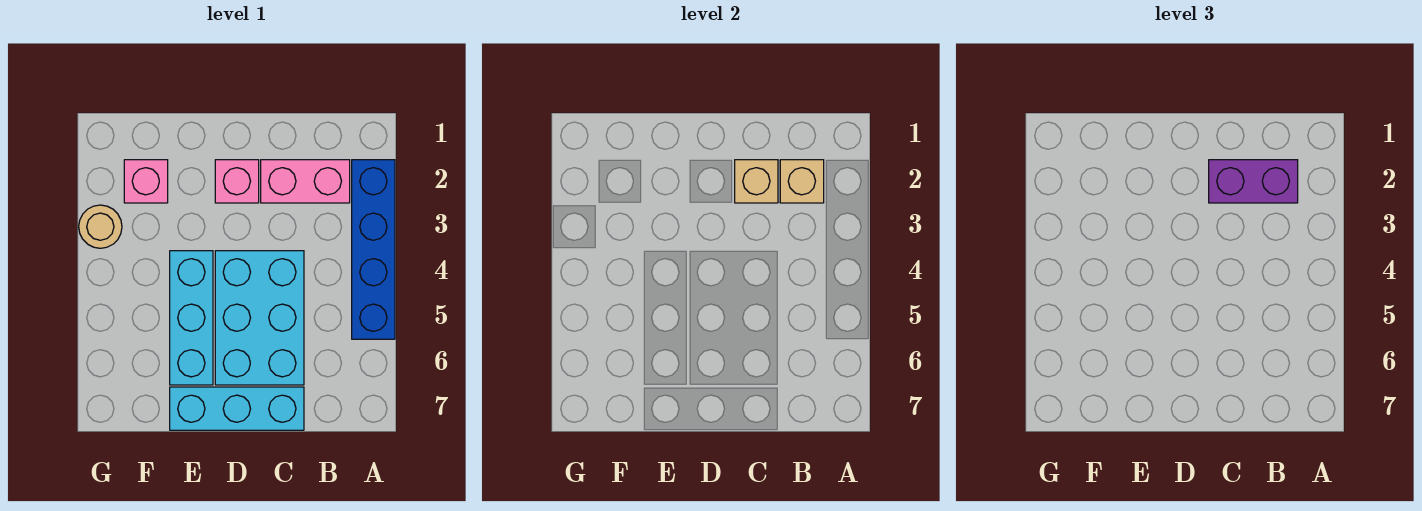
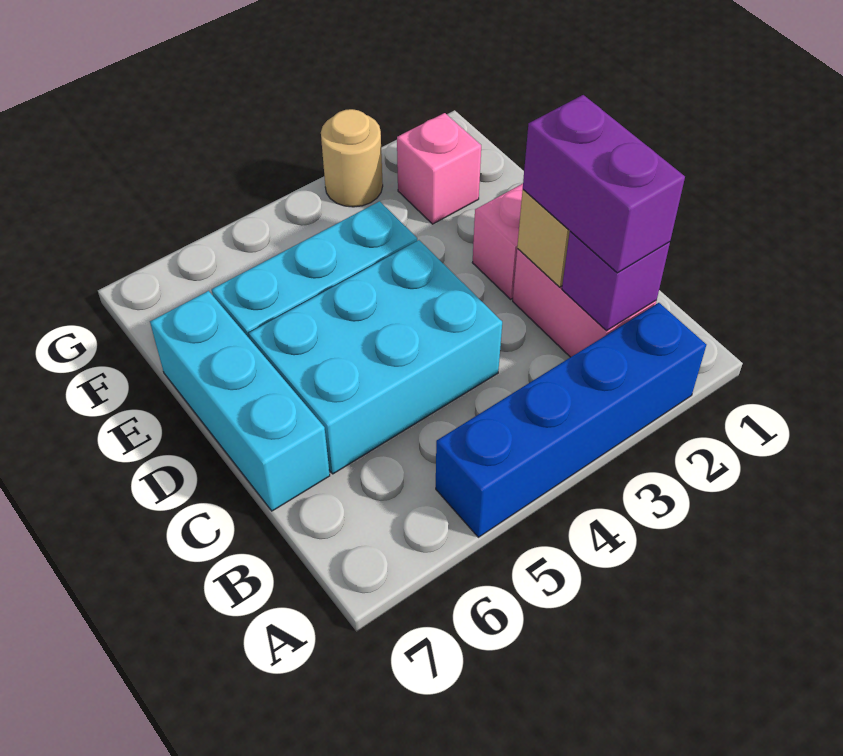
tan 1x1 brick [780,160,824,203] -> purple 1x1 brick [562,231,670,331]

